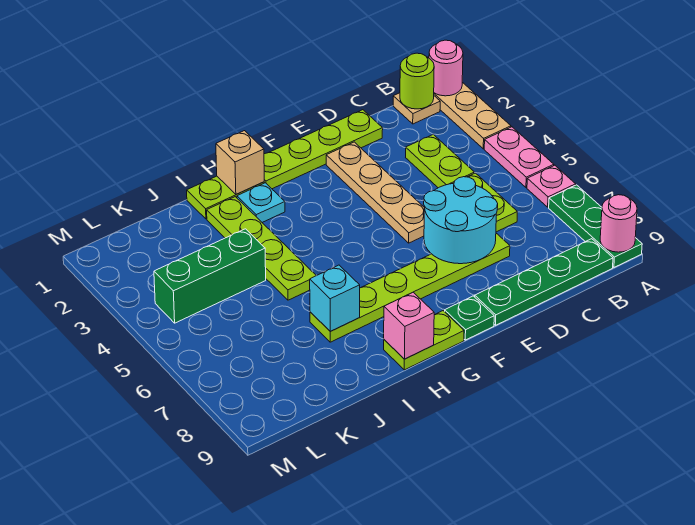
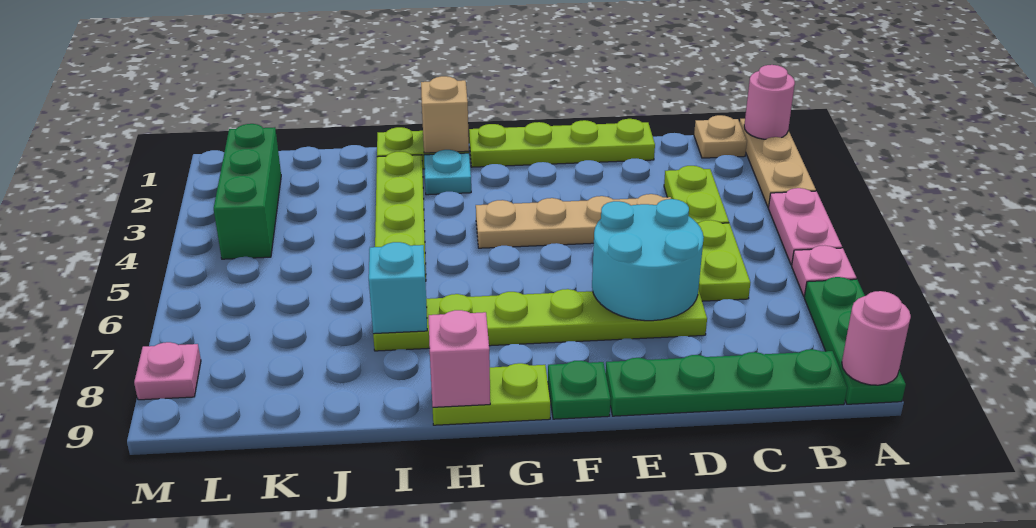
lime 1x1 round brick [400,53,434,109] -> none
tan 1x4 plate [326,142,425,243] -> tan 1x4 plate turned to [476,194,671,248]
green 1x3 brick [154,229,266,323] -> green 1x3 brick turned to [214,124,281,259]
none -> pink 1x1 plate [134,342,201,400]

